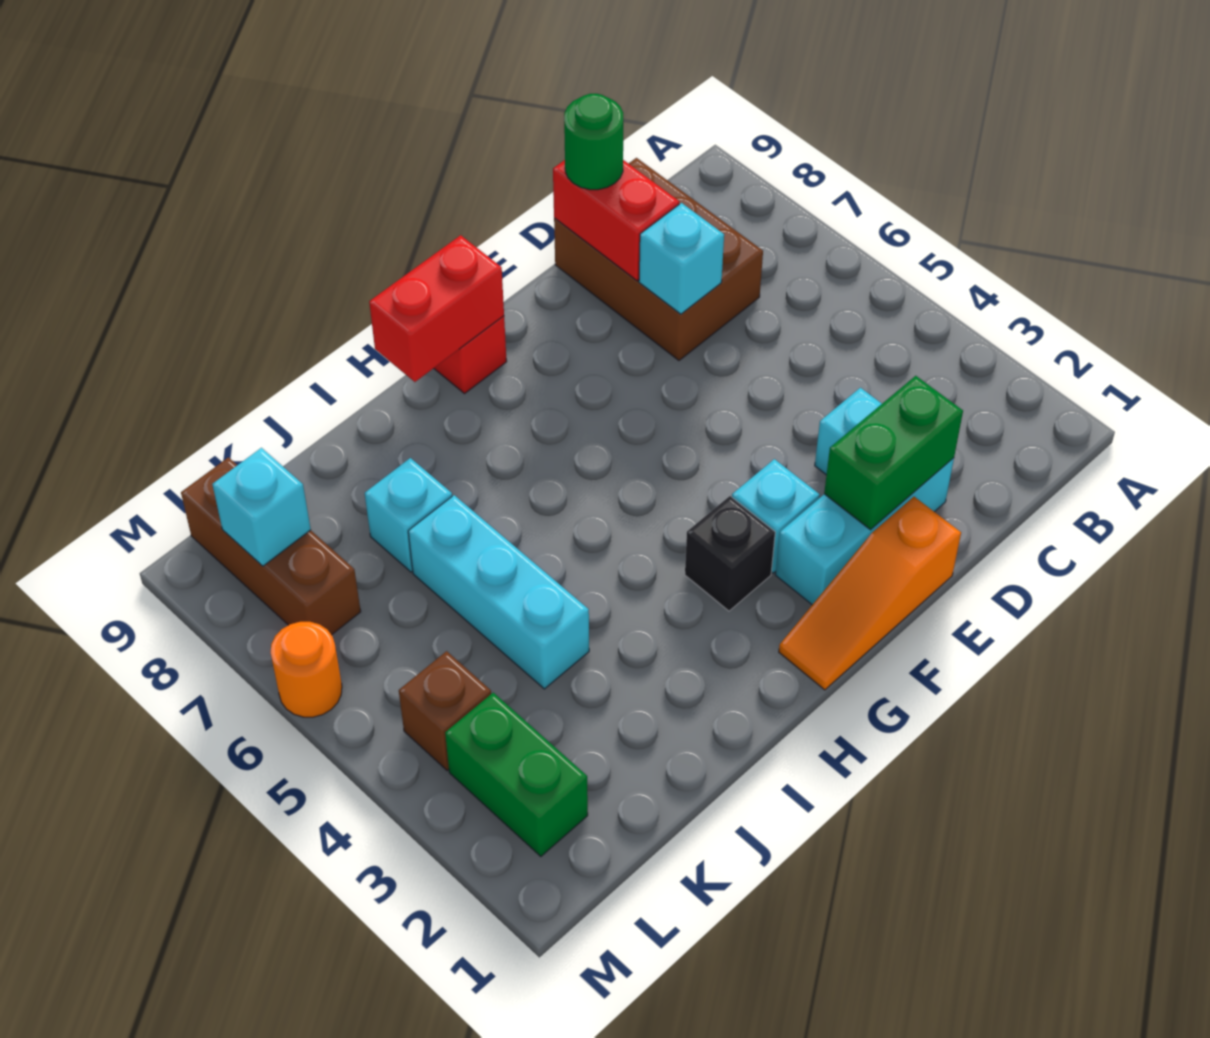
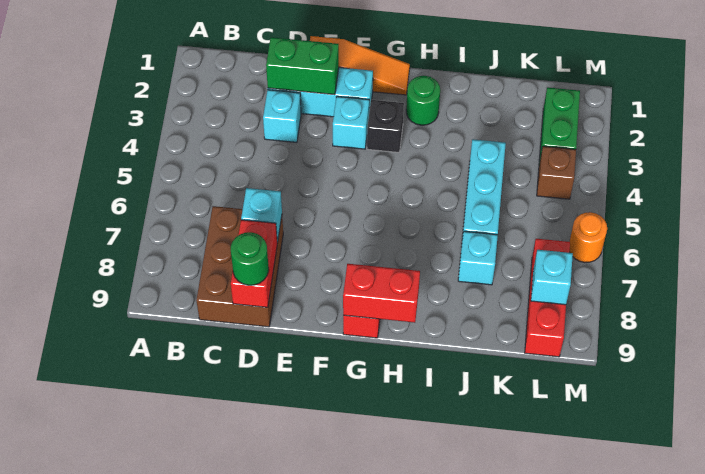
none -> green 1x1 round brick [406,76,440,125]
brown 1x3 brick [181,457,361,635] -> red 1x3 brick [525,239,570,357]

